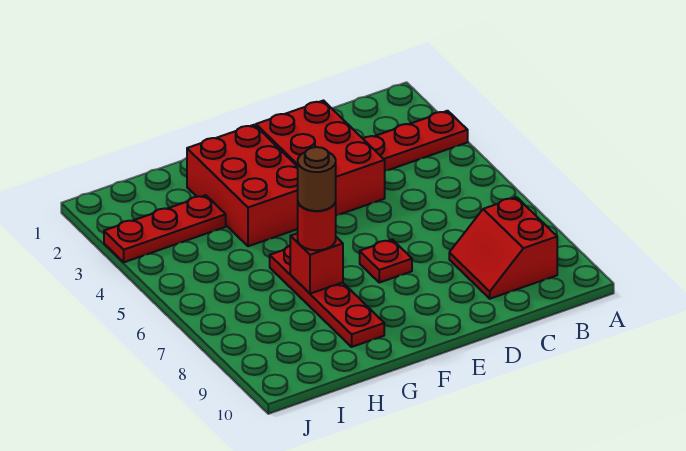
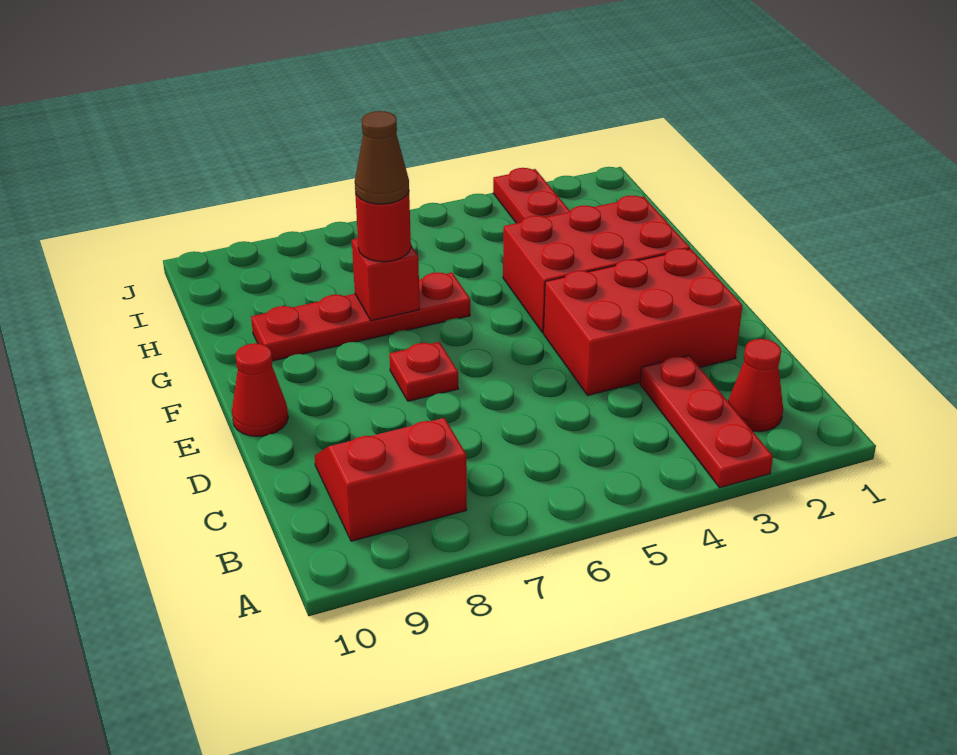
none -> red 1x1 cone [728,339,783,432]
none -> red 1x1 cone [232,343,288,436]
brown 1x1 round brick [298,147,336,211] -> brown 1x1 cone [355,111,409,204]

